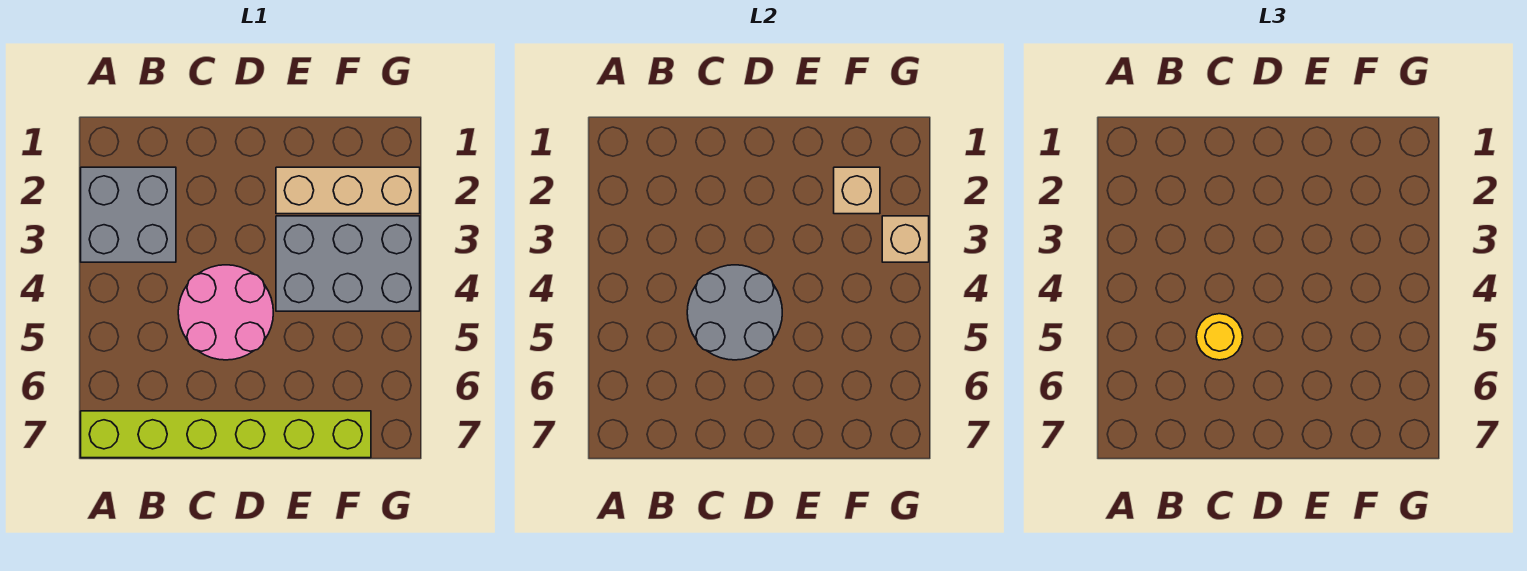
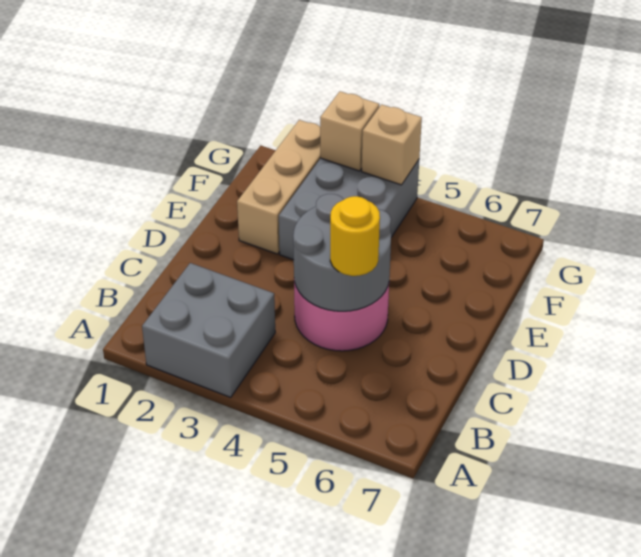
lime 1x6 brick [81,411,371,458] -> none
tan 1x1 brick [834,167,880,214] -> tan 1x1 brick moved to [362,104,422,185]

